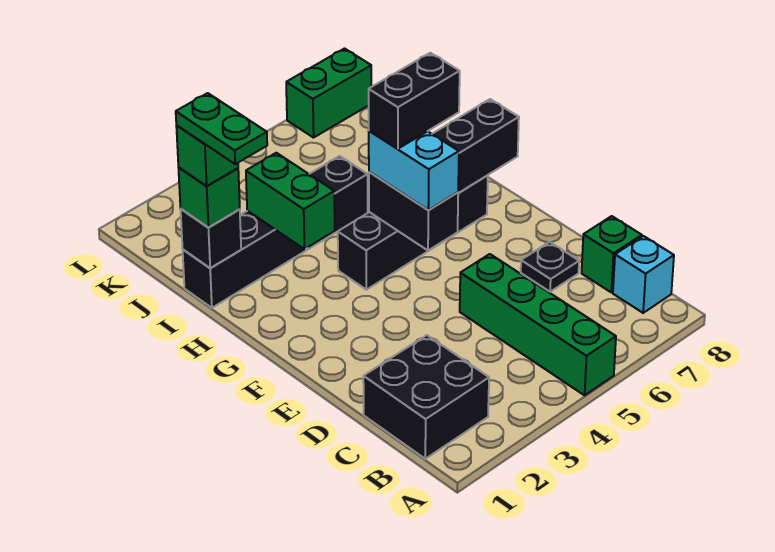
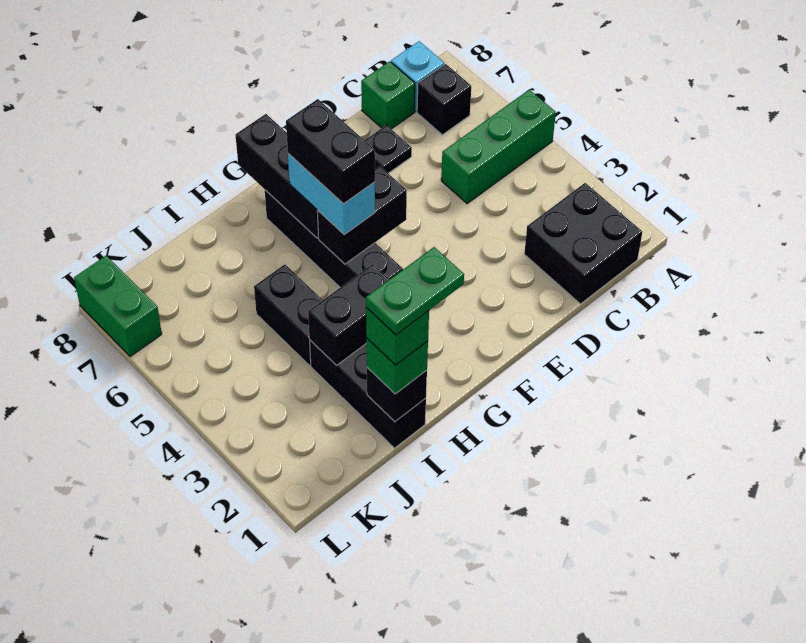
green 1x4 brick [460,254,616,395] -> green 1x3 brick [441,90,556,204]
none -> black 1x1 brick [417,64,471,135]
cyan 1x2 brick [369,131,459,210] -> cyan 1x2 brick turned to [288,154,375,235]
green 1x2 brick [246,153,335,249] -> black 1x2 brick [308,264,389,366]

